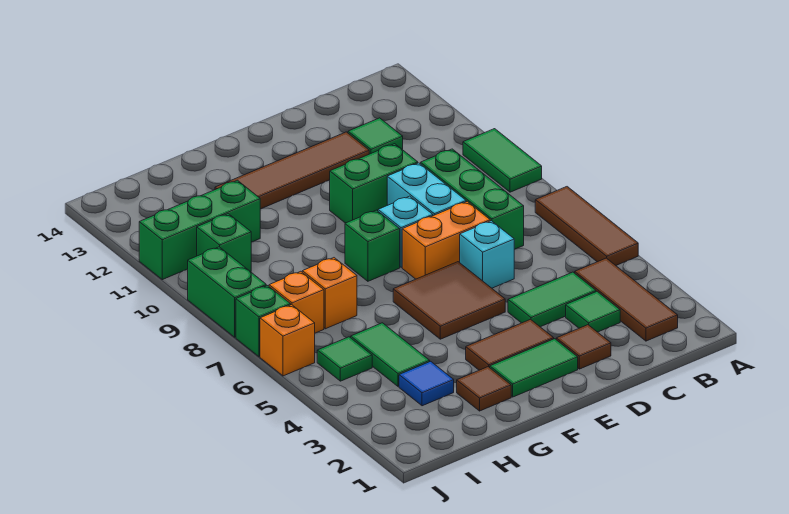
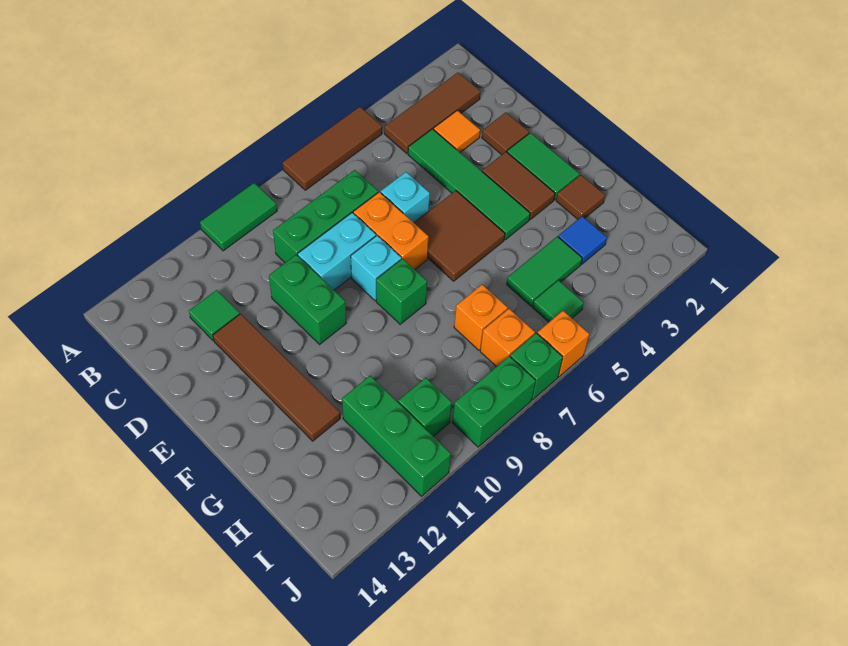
green 1x1 tile [566,292,620,332] -> orange 1x1 tile [434,110,480,152]
green 1x2 tile [508,272,596,327] -> green 1x4 tile [408,129,530,240]

